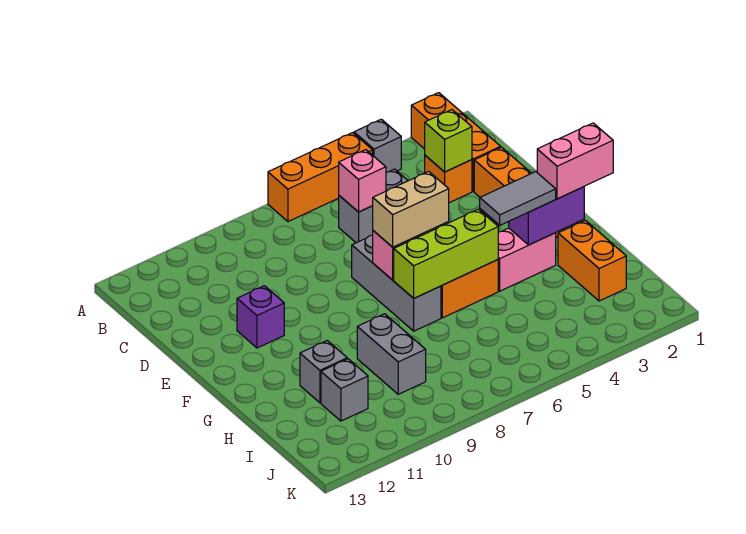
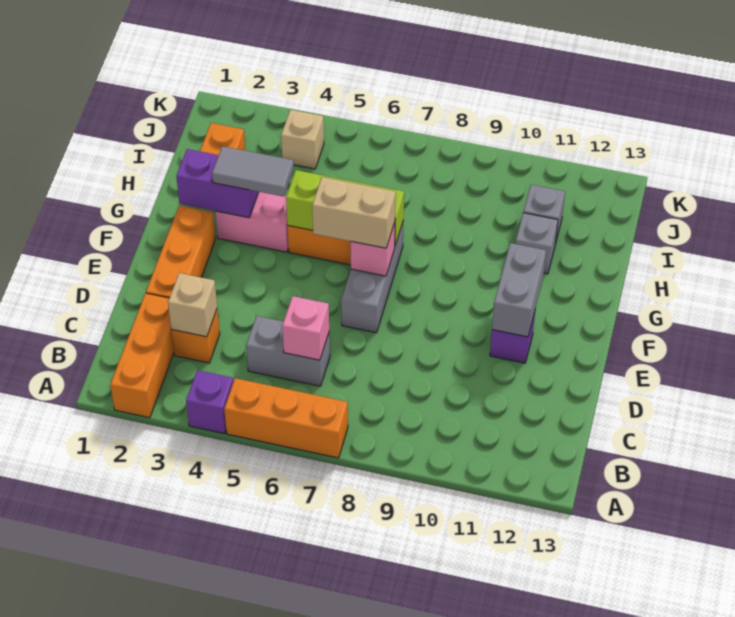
grey 1x1 brick [354,119,401,172] -> purple 1x1 brick [186,370,233,434]
lime 1x1 brick [425,110,472,172] -> tan 1x1 brick [168,273,217,337]
pink 1x2 brick [537,123,613,199] -> none
grey 1x2 brick [357,314,426,394] -> grey 1x2 brick moved to [492,243,546,337]
none -> tan 1x1 brick [281,110,324,169]

